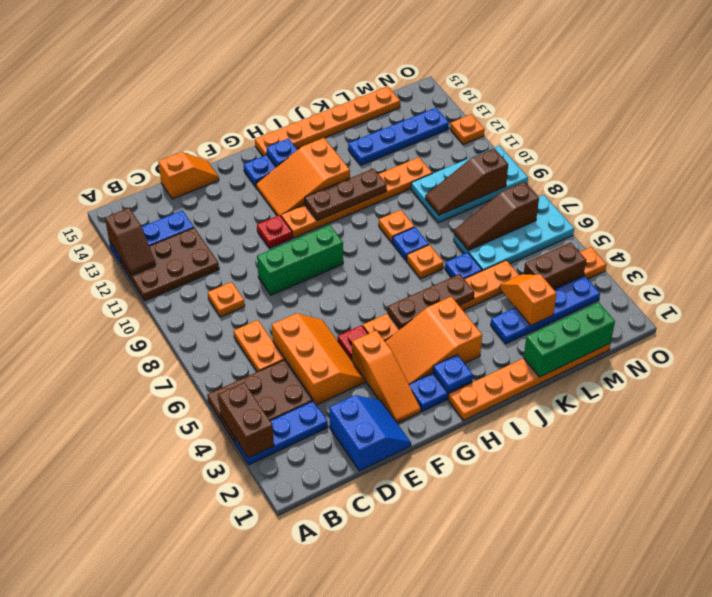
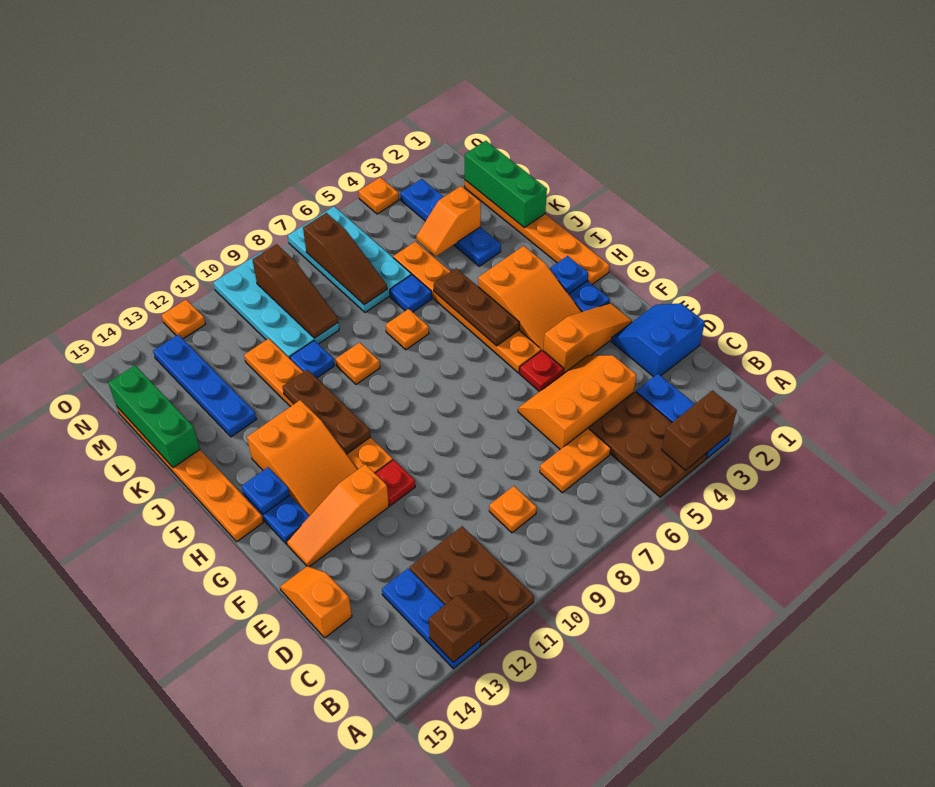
green 1x3 brick [257,225,343,295] -> green 1x3 brick moved to [108,365,200,468]
none -> orange 1x3 slope [287,464,389,567]
blue 1x1 plate [393,227,429,261] -> blue 1x1 plate moved to [290,341,334,378]
brown 1x2 brick [524,242,586,289] -> none

